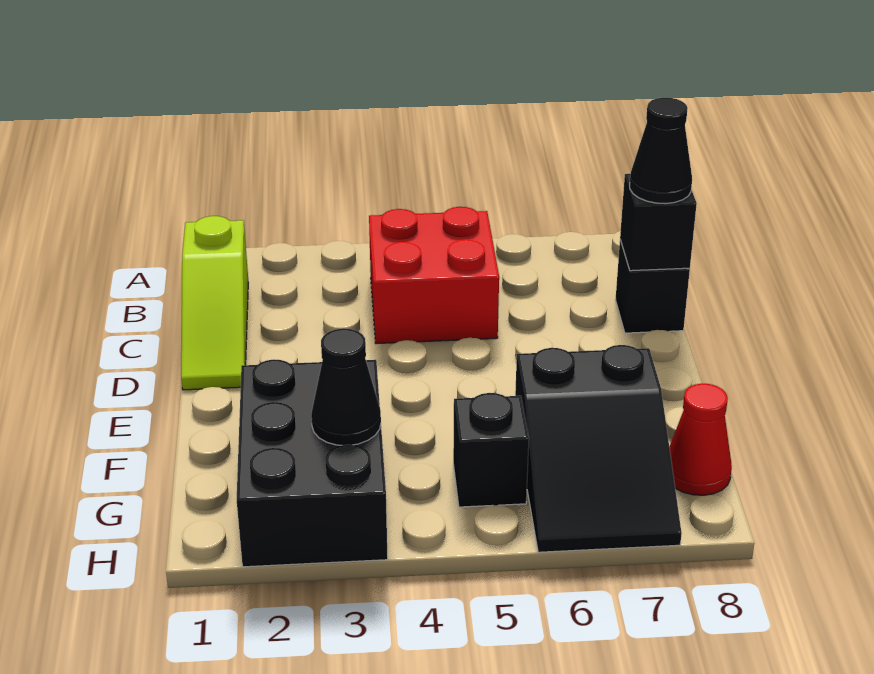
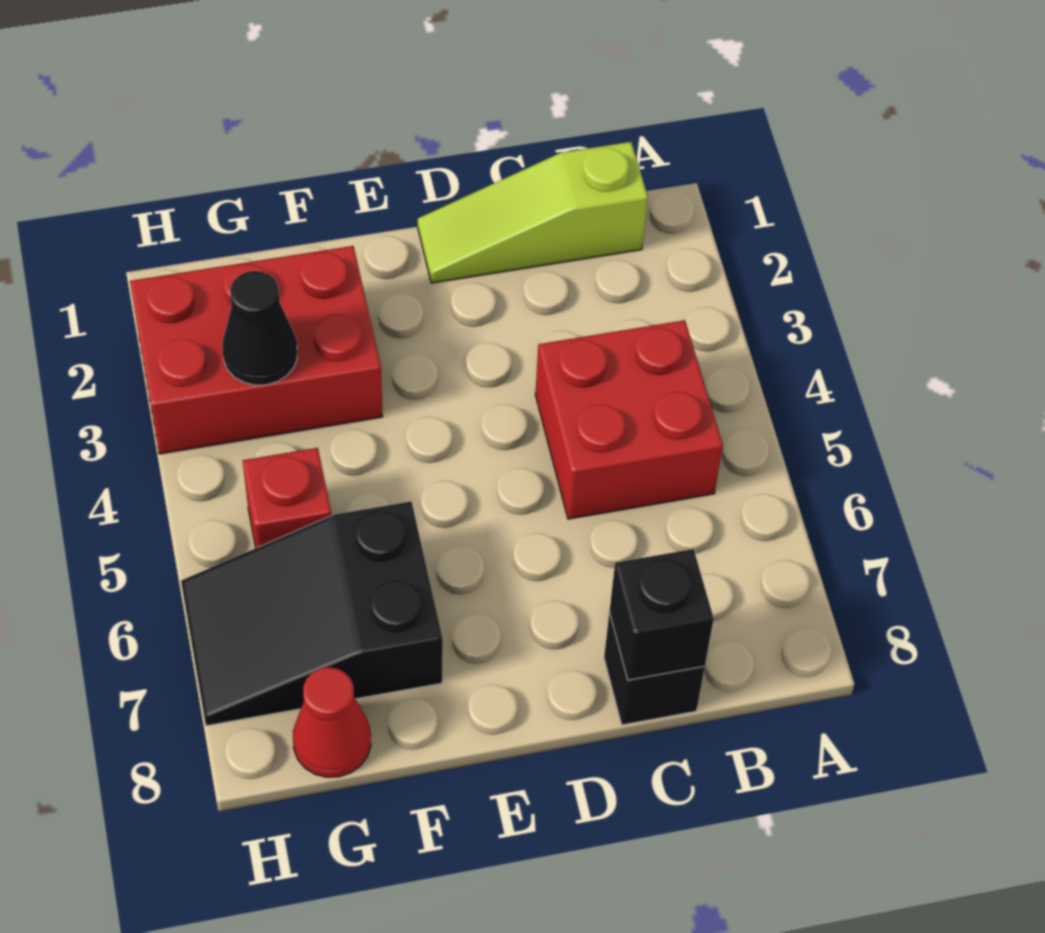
black 1x1 cone [630,98,692,204] -> none
black 2x3 brick [237,359,388,567] -> red 2x3 brick [130,246,383,454]
black 1x1 brick [453,393,529,507] -> red 1x1 brick [243,448,332,548]

